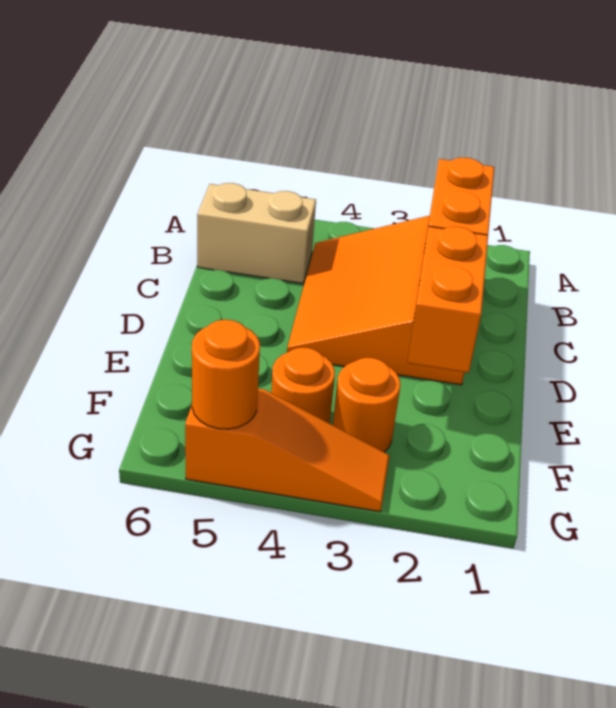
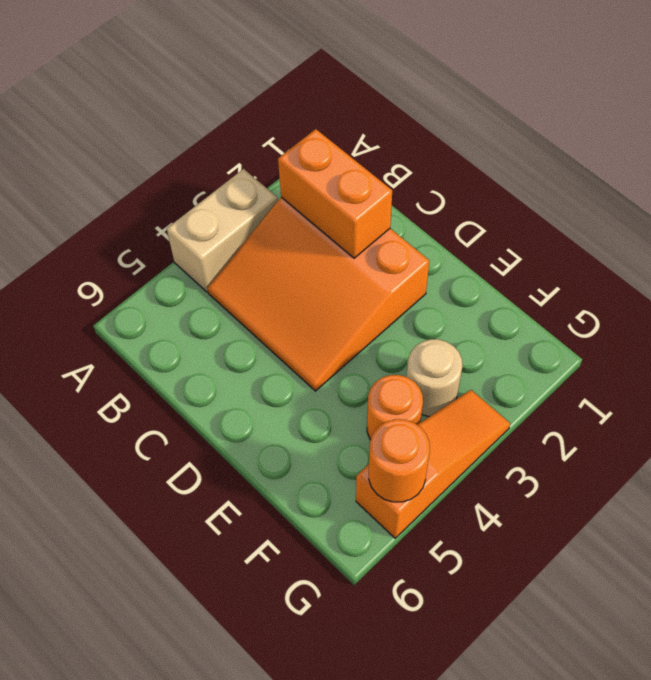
tan 1x2 brick [197,183,316,283] -> tan 1x2 brick moved to [167,169,278,292]
orange 1x2 brick [407,226,488,373] -> none
orange 1x1 round brick [333,358,400,452] -> tan 1x1 round brick [407,339,462,416]

